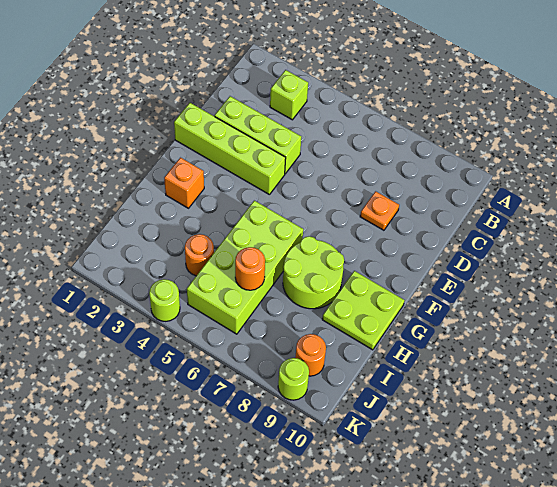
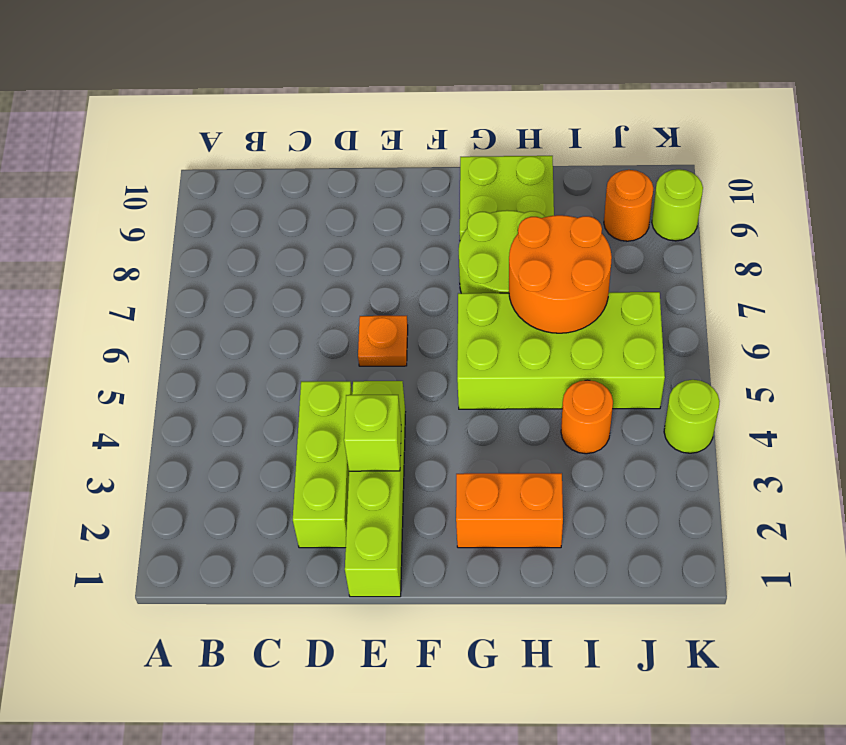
lime 1x1 brick [270,70,308,120] -> lime 1x1 brick moved to [344,395,401,471]
orange 1x1 plate [360,191,399,230] -> orange 1x1 plate moved to [358,316,408,366]
orange 1x1 brick [164,158,204,208] -> orange 1x2 brick [456,473,563,548]
orange 1x1 round brick [235,247,265,290] -> orange 2x2 round brick [509,215,612,333]

